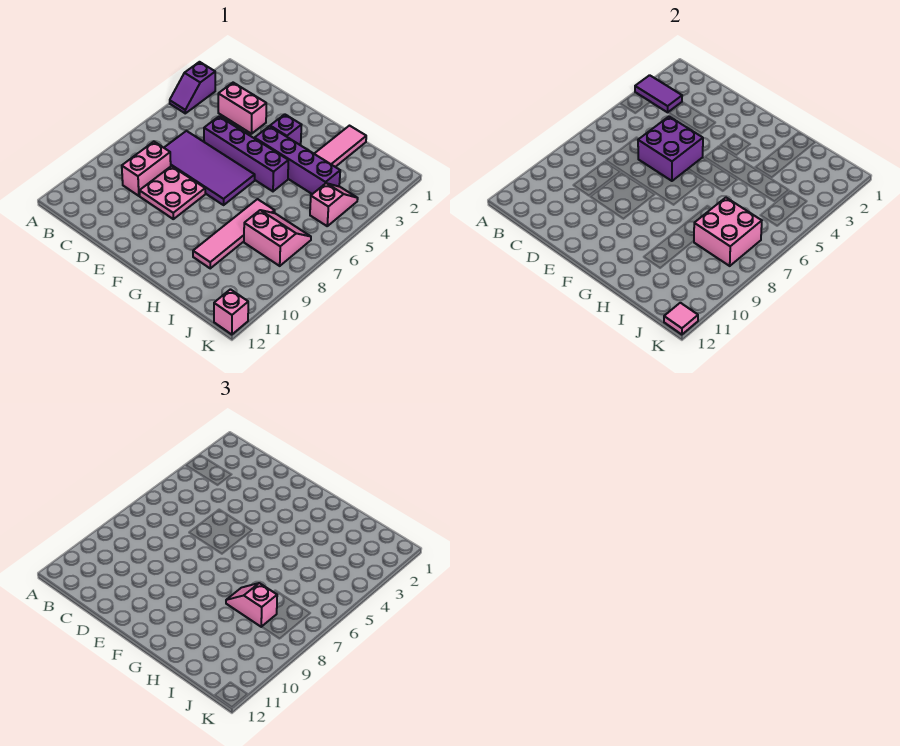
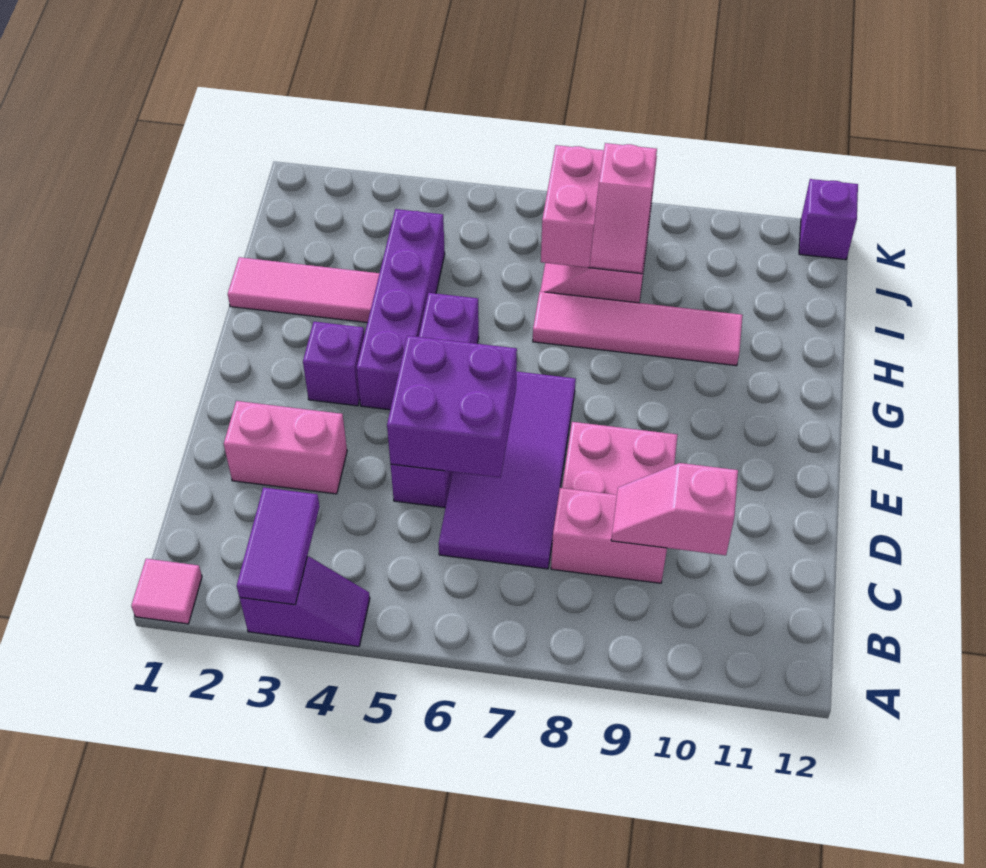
pink 1x2 brick [218,83,266,134] -> pink 1x2 brick turned to [224,401,347,494]
pink 1x2 slope [310,183,358,226] -> pink 1x2 slope moved to [611,463,738,555]
pink 1x1 brick [214,289,248,335] -> purple 1x1 brick [799,179,858,260]
pink 1x1 tile [664,303,698,335] -> pink 1x1 tile moved to [131,559,202,624]

